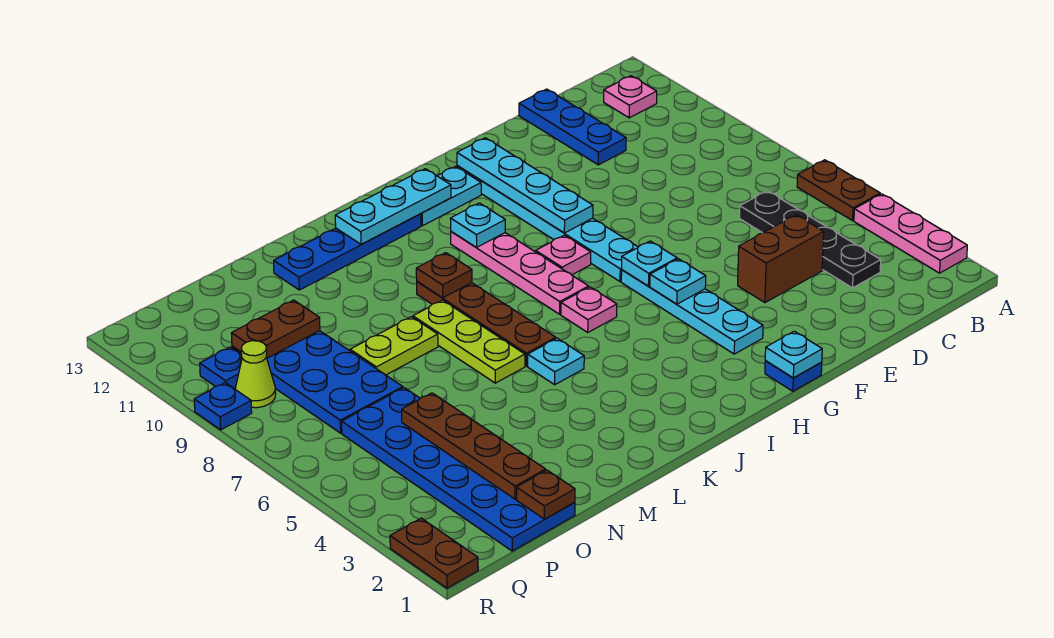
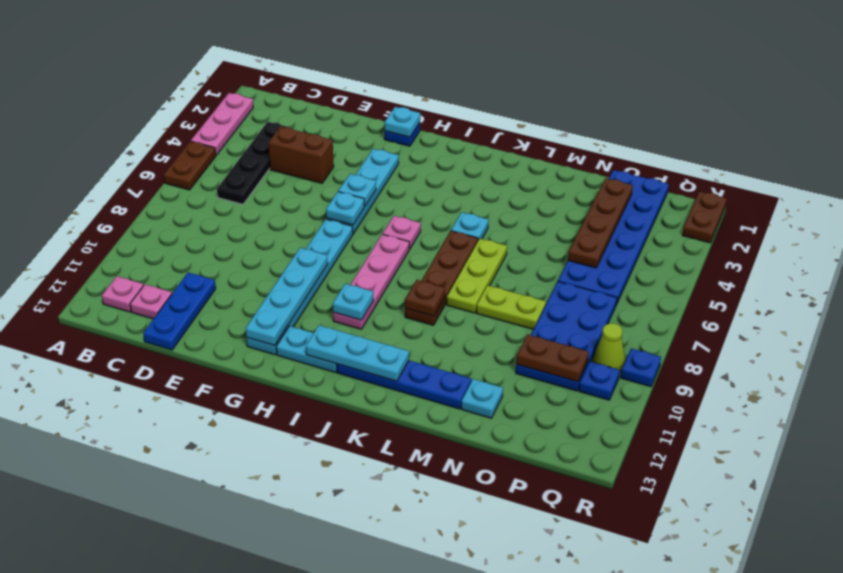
pink 1x1 plate [536,235,591,275] -> pink 1x1 plate moved to [130,284,172,319]
none -> cyan 1x1 plate [461,379,503,418]
brown 1x1 plate [517,470,575,519] -> none

